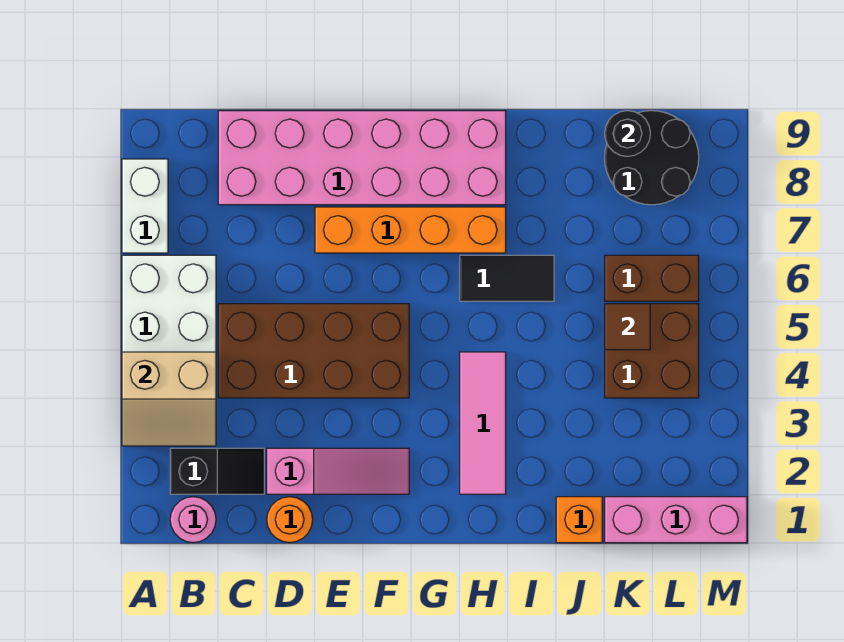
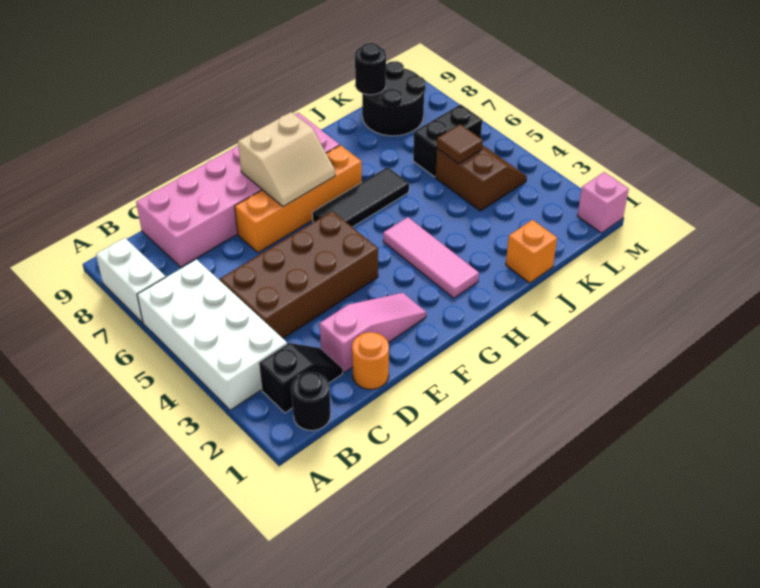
tan 2x2 slope [122,352,216,446] -> tan 2x2 slope moved to [238,112,335,207]
pink 1x1 round brick [170,497,216,543] -> black 1x1 round brick [291,372,331,431]
black 1x2 tile [460,255,554,301] -> black 1x3 tile [312,167,409,227]
pink 1x3 brick [605,497,747,543] -> pink 1x1 brick [577,172,629,233]
brown 2x2 brick [605,304,699,398] -> brown 2x2 slope [435,145,527,211]
brown 1x2 brick [605,255,699,301] -> black 1x2 brick [413,104,482,177]

